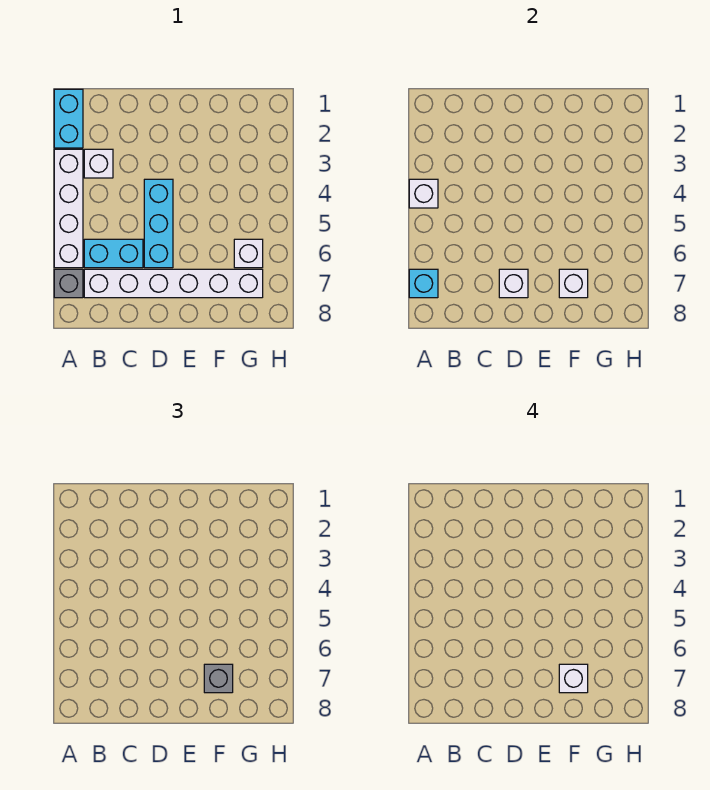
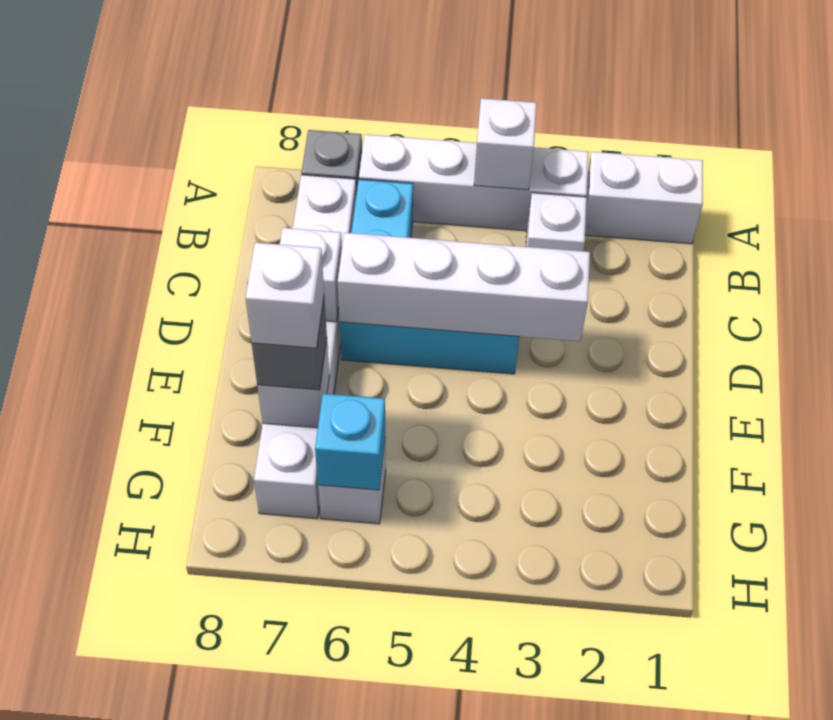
cyan 1x2 brick [54,89,83,148] -> white 1x2 brick [585,152,703,244]
cyan 1x1 brick [409,269,438,298] -> cyan 1x1 brick moved to [315,393,385,490]
none -> white 1x4 brick [338,233,590,341]

